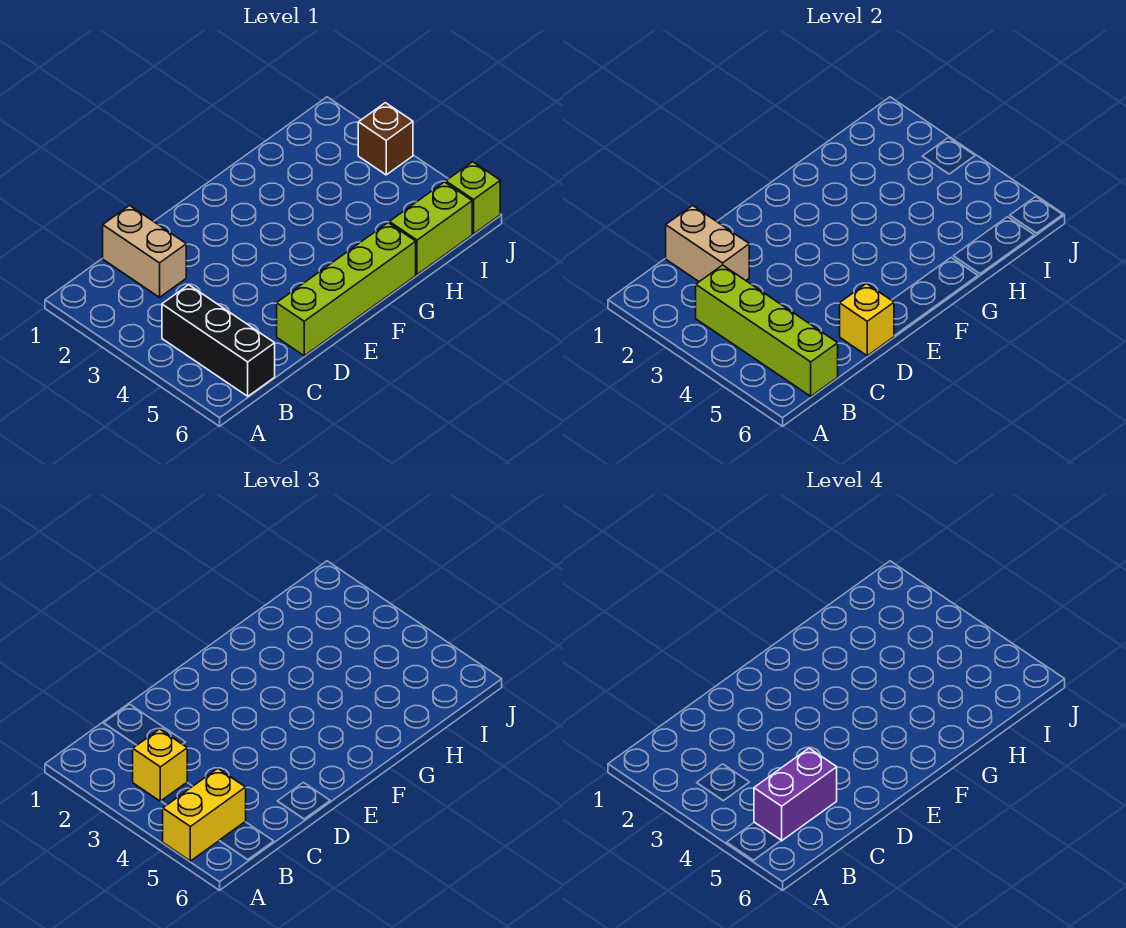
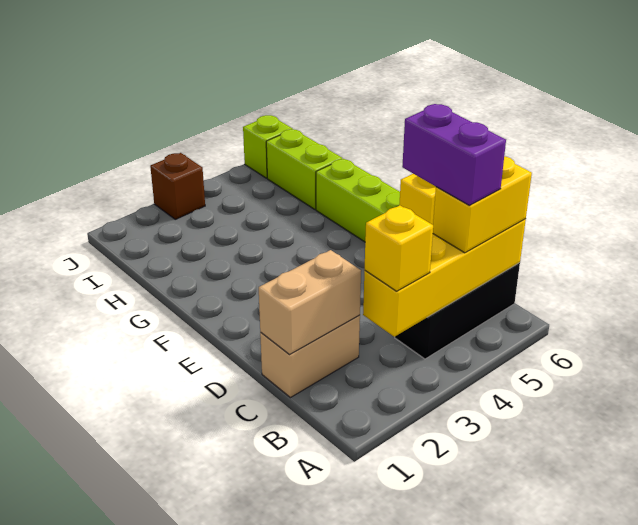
yellow 1x2 brick [163,769,246,861] -> yellow 1x2 brick turned to [433,156,532,253]
lime 1x4 brick [696,265,838,396] -> yellow 1x4 brick [363,219,526,337]

